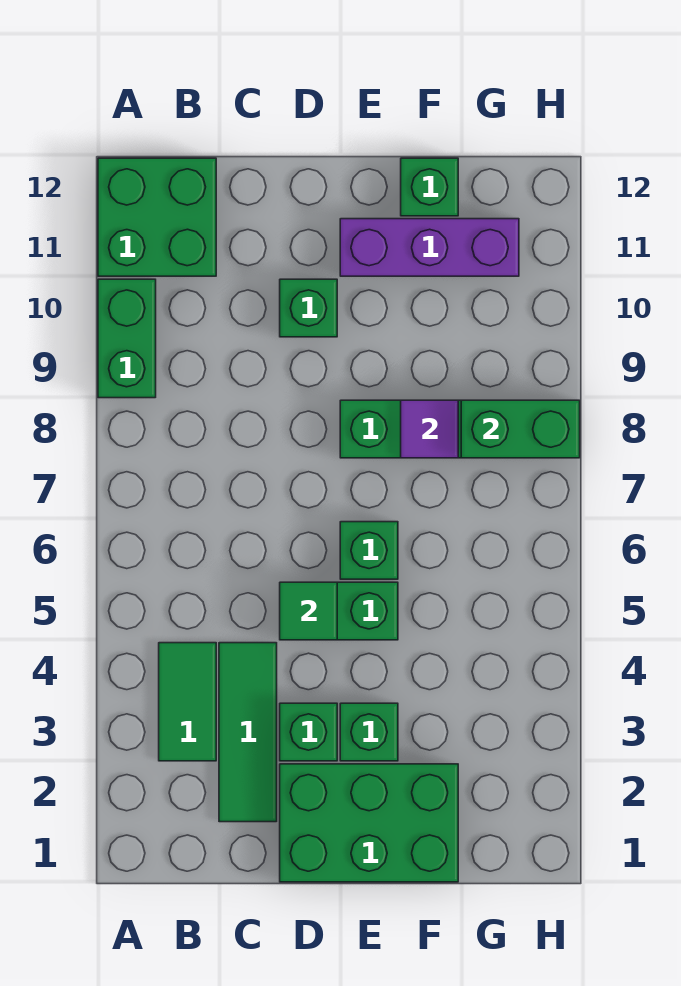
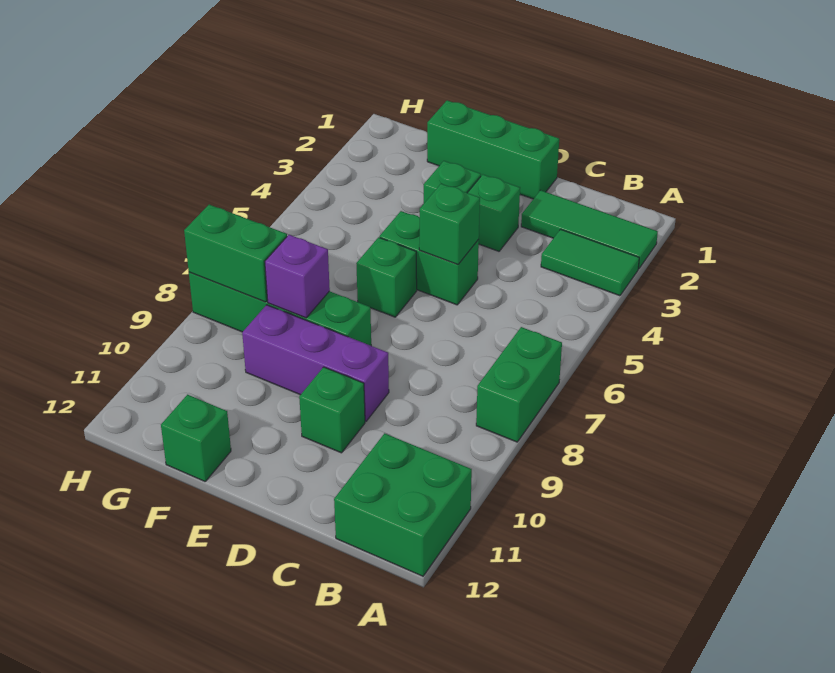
green 1x2 brick [98,279,156,398] -> green 1x2 brick moved to [476,327,562,442]
green 1x2 tile [159,643,216,761] -> green 1x2 tile turned to [541,229,639,296]
green 1x3 tile [219,643,277,822] -> green 1x3 tile turned to [521,190,658,269]
green 2x3 brick [280,764,458,882] -> green 1x3 brick [427,100,559,199]
green 1x1 tile [280,582,337,640] -> green 1x1 brick [419,184,480,264]
purple 1x3 brick [340,219,519,276] -> purple 1x3 brick moved to [242,305,389,421]
purple 1x1 tile [401,400,458,458] -> purple 1x1 brick [265,235,330,318]

